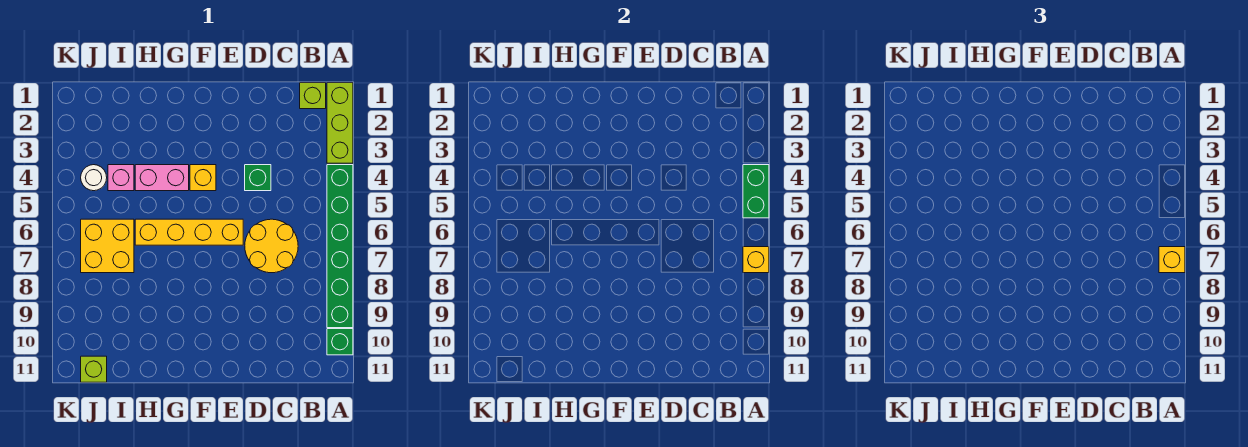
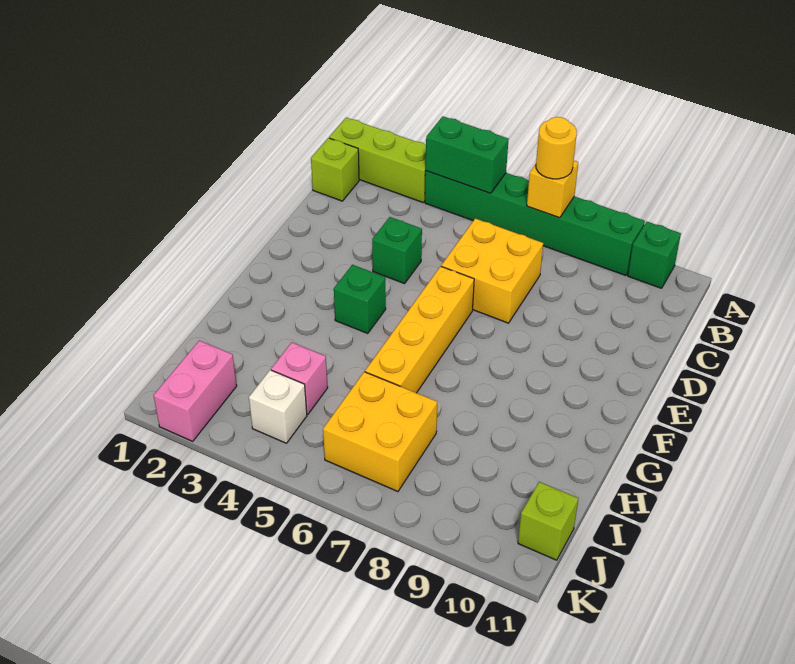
yellow 1x1 brick [1159,247,1185,273] -> yellow 1x1 round brick [536,117,577,179]
yellow 2x2 round brick [245,219,298,273] -> yellow 2x2 brick [441,218,543,323]
yellow 1x1 brick [190,165,216,191] -> green 1x1 brick [334,265,386,333]
pink 1x2 brick [135,165,189,191] -> pink 1x2 brick moved to [154,341,237,441]
white 1x1 round brick [81,165,107,191] -> white 1x1 brick [249,370,307,443]

